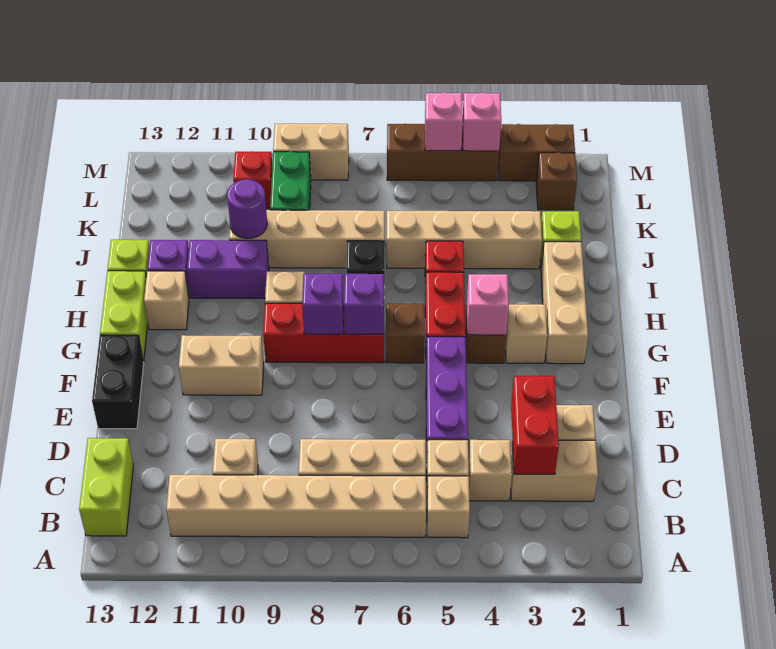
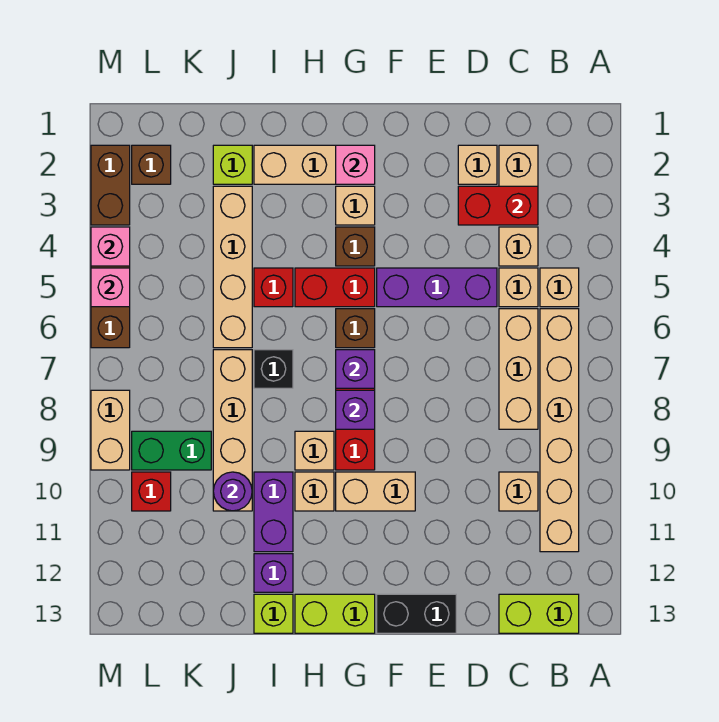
tan 1x2 brick [179,335,264,395] -> tan 1x2 brick turned to [336,472,415,511]
pink 1x1 brick [467,274,509,335] -> pink 1x1 brick moved to [336,145,375,184]
tan 1x1 brick [144,271,189,330] -> tan 1x1 brick moved to [295,472,334,511]

